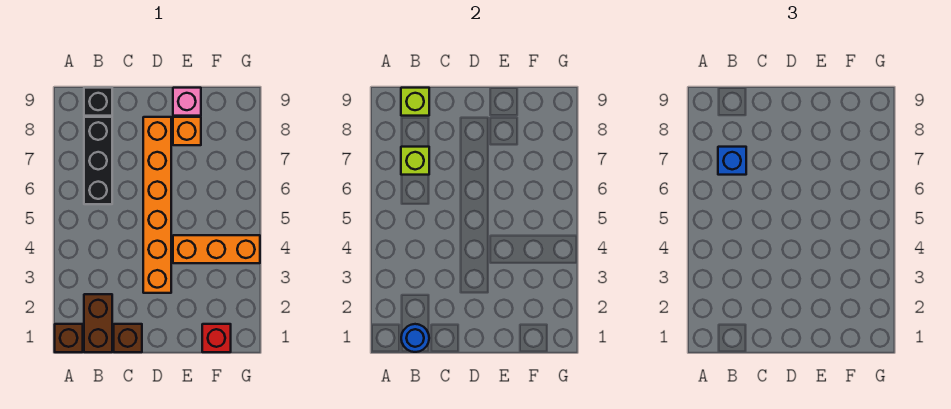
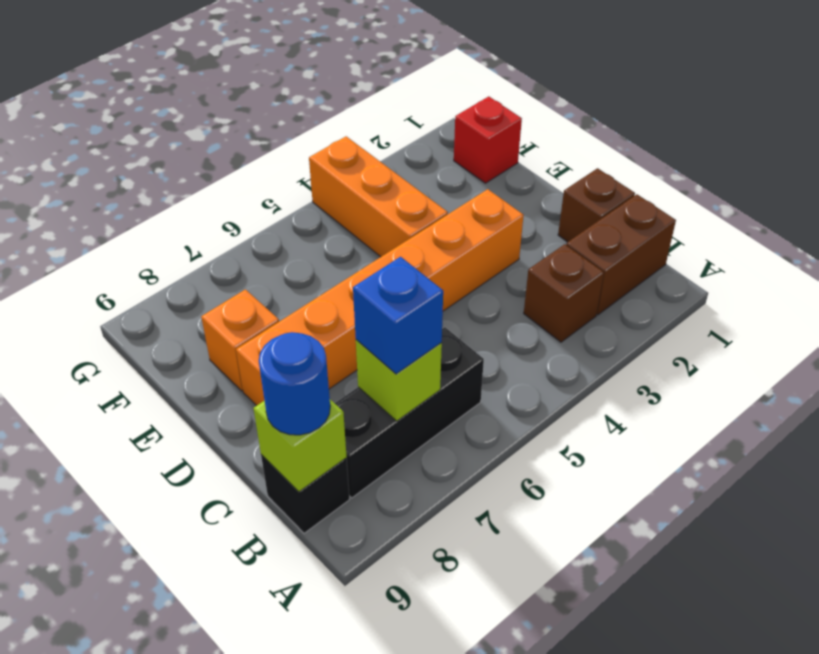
brown 1x1 brick [55,324,83,352] -> brown 1x1 brick moved to [524,244,604,342]
blue 1x1 round brick [401,324,429,352] -> blue 1x1 round brick moved to [259,332,330,435]
pink 1x1 brick [173,88,201,116] -> none

